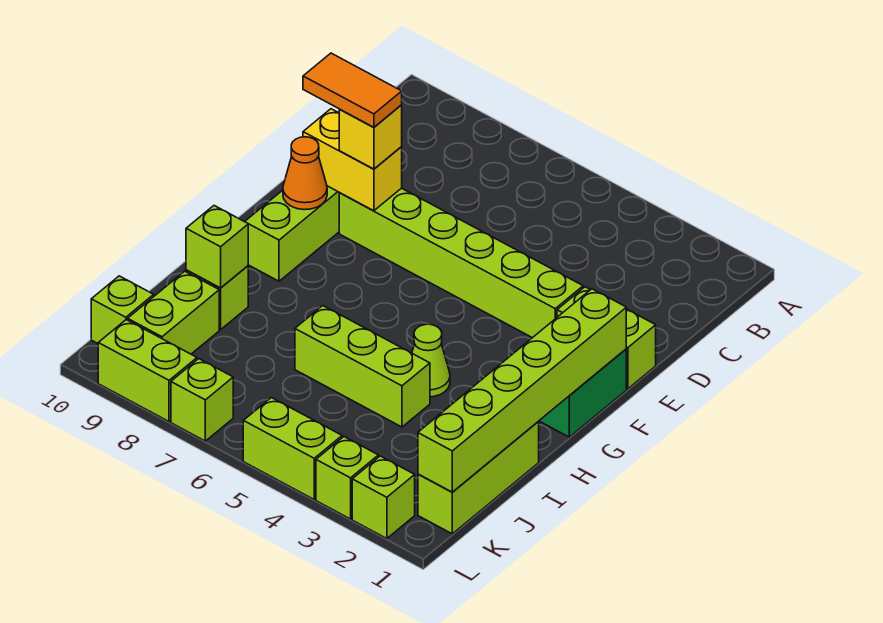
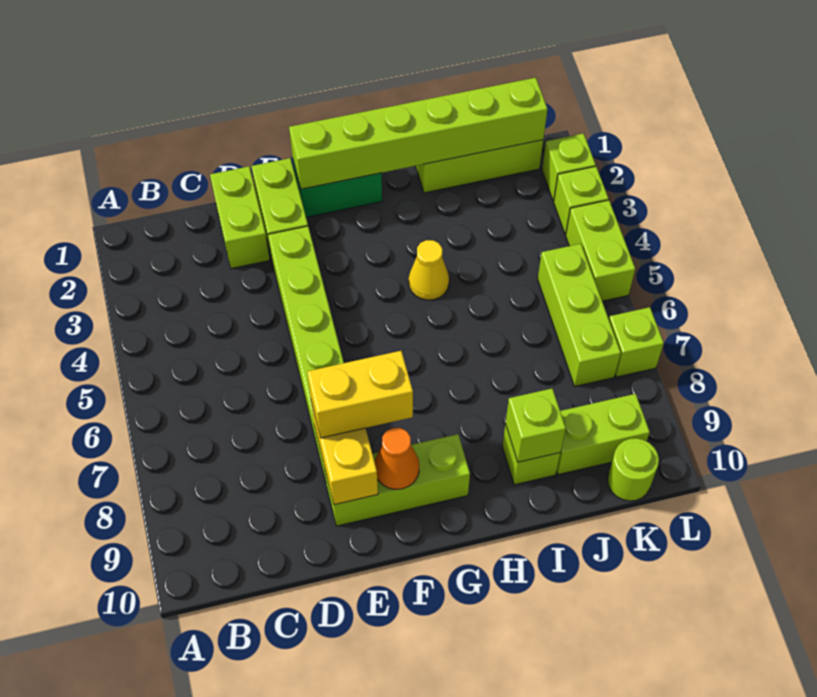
yellow 1x1 brick [339,105,402,169] -> yellow 1x2 brick [307,351,413,438]
orange 1x2 tile [303,53,402,127] -> none
lime 1x1 cone [412,324,450,397] -> yellow 1x1 cone [409,240,449,300]
lime 1x3 brick [295,306,430,427] -> lime 1x3 brick moved to [538,244,621,386]
lime 1x1 brick [91,276,154,343] -> lime 1x1 round brick [607,438,659,501]
lime 1x2 brick [98,320,197,422] -> lime 1x2 brick moved to [210,166,270,269]

